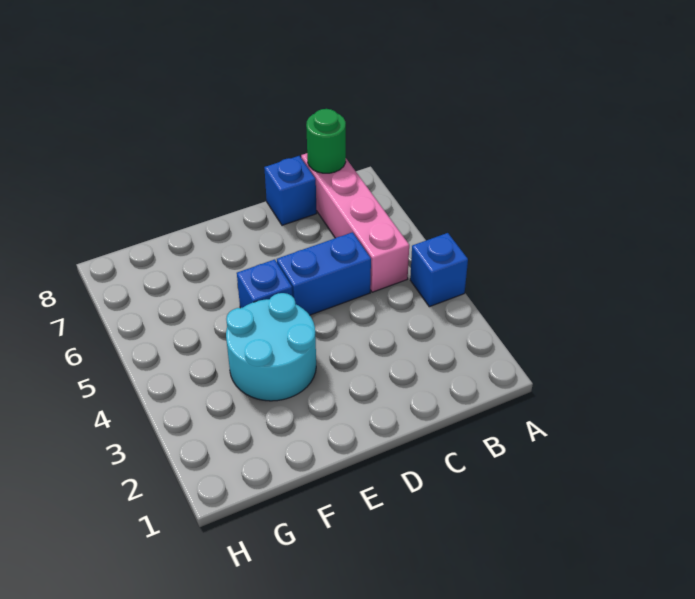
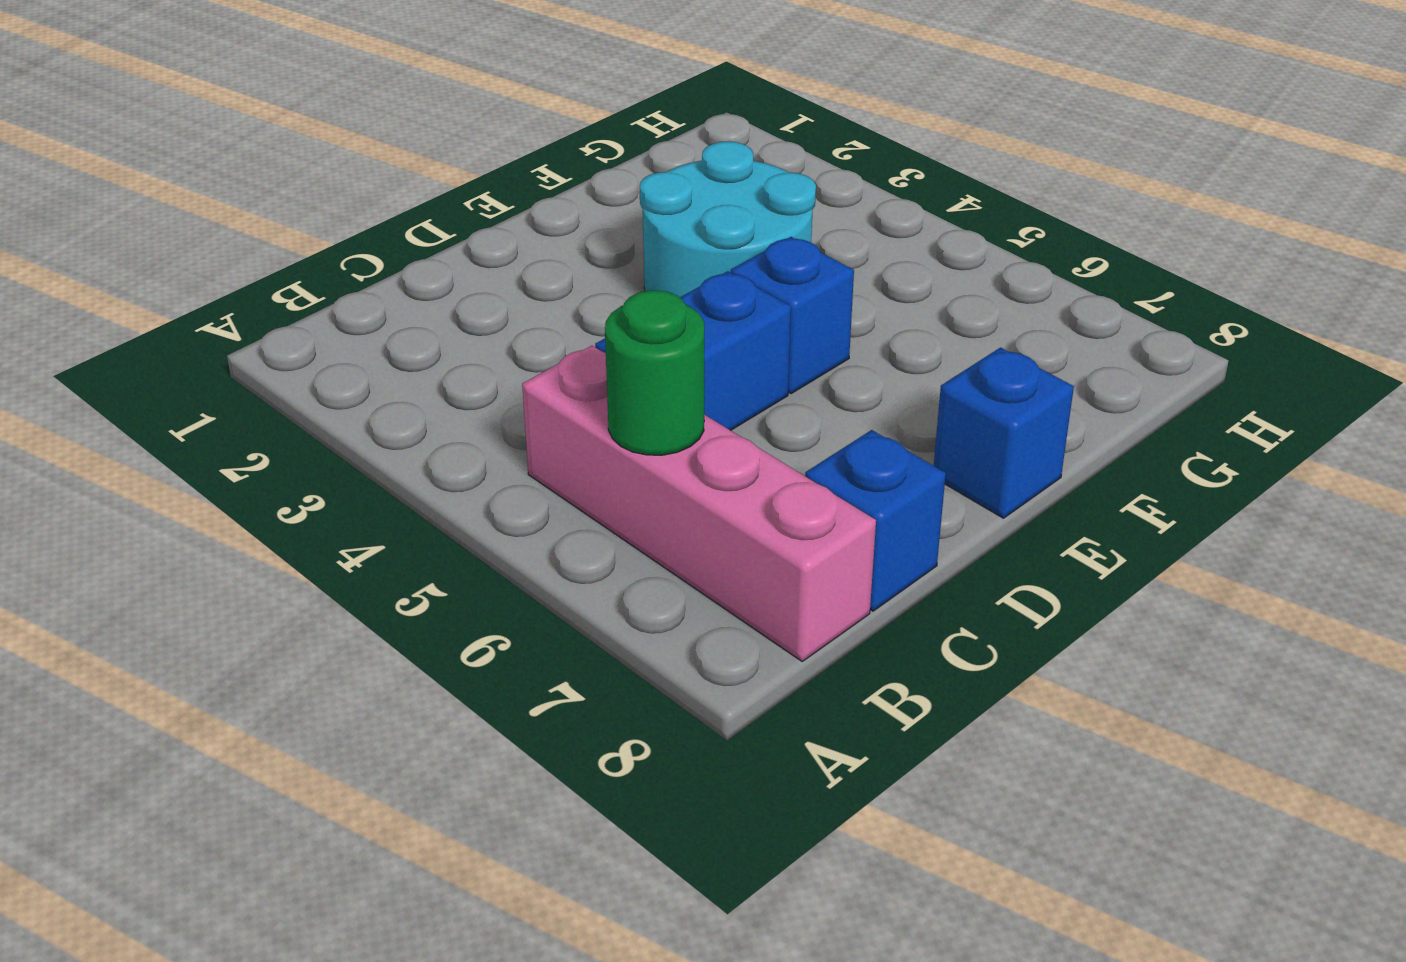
blue 1x1 brick [410,233,468,307] -> blue 1x1 brick moved to [934,348,1074,518]
green 1x1 round brick [306,109,346,173] -> green 1x1 round brick moved to [605,290,704,455]

